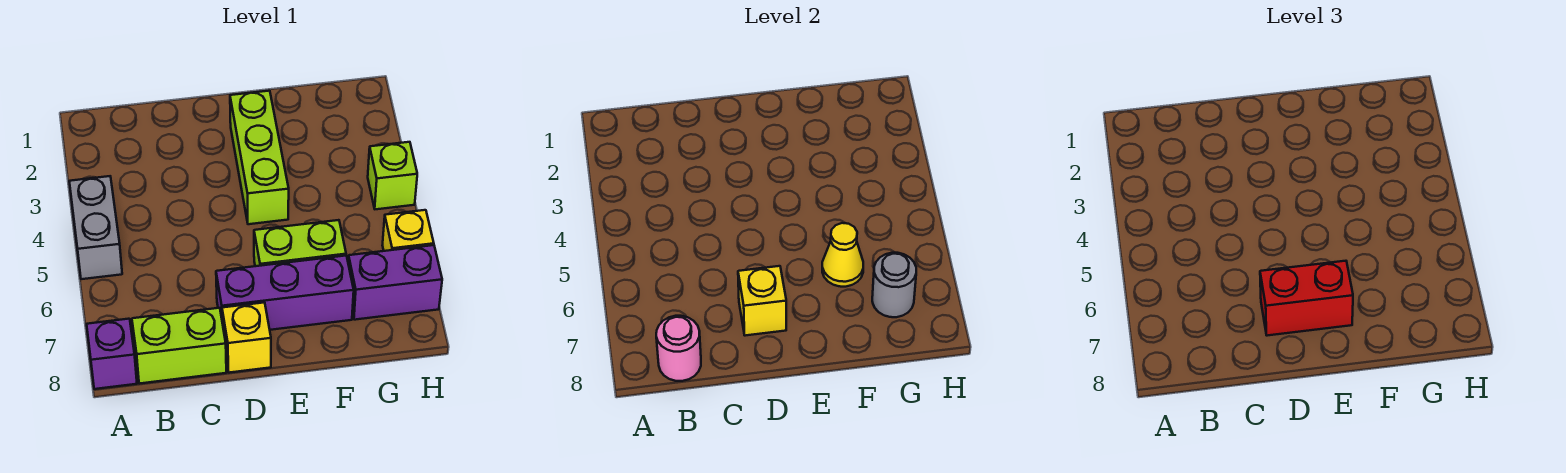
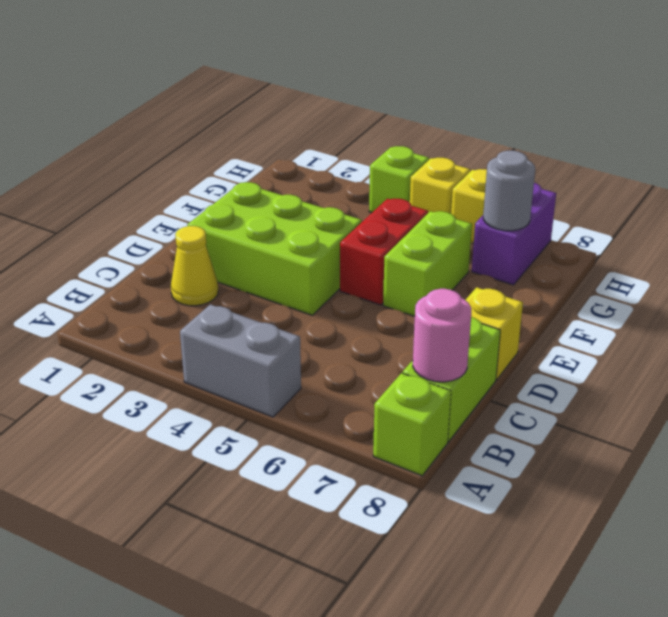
purple 1x1 brick [87,319,137,389] -> lime 1x1 brick [373,373,451,476]
purple 1x3 brick [216,256,354,330] -> none
yellow 1x1 brick [738,266,786,336] -> yellow 1x1 brick moved to [410,158,470,214]
red 1x2 brick [1260,261,1353,336] -> red 1x2 brick moved to [340,199,428,305]
lime 1x3 brick [230,91,289,224] -> lime 2x3 brick [187,182,362,315]
yellow 1x1 cone [822,223,863,287] -> yellow 1x1 cone moved to [171,226,218,306]

